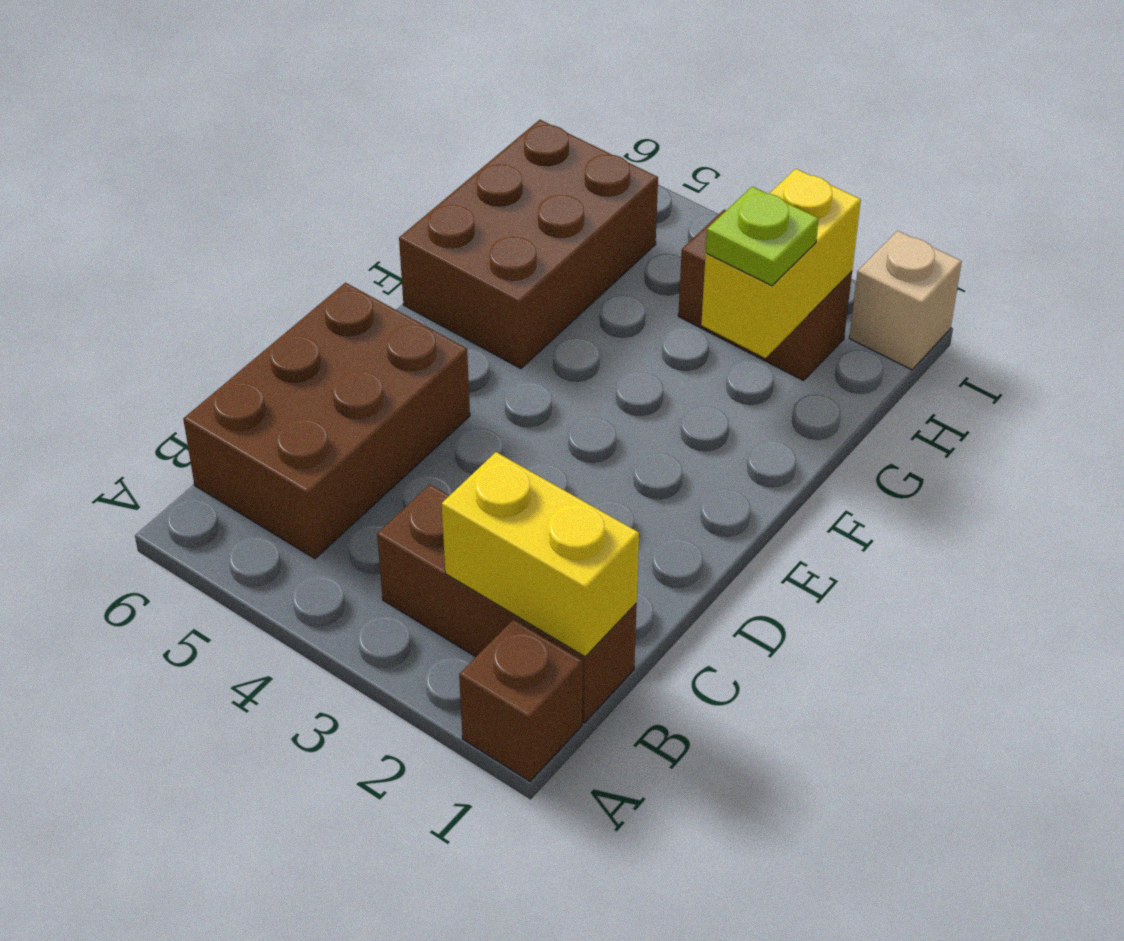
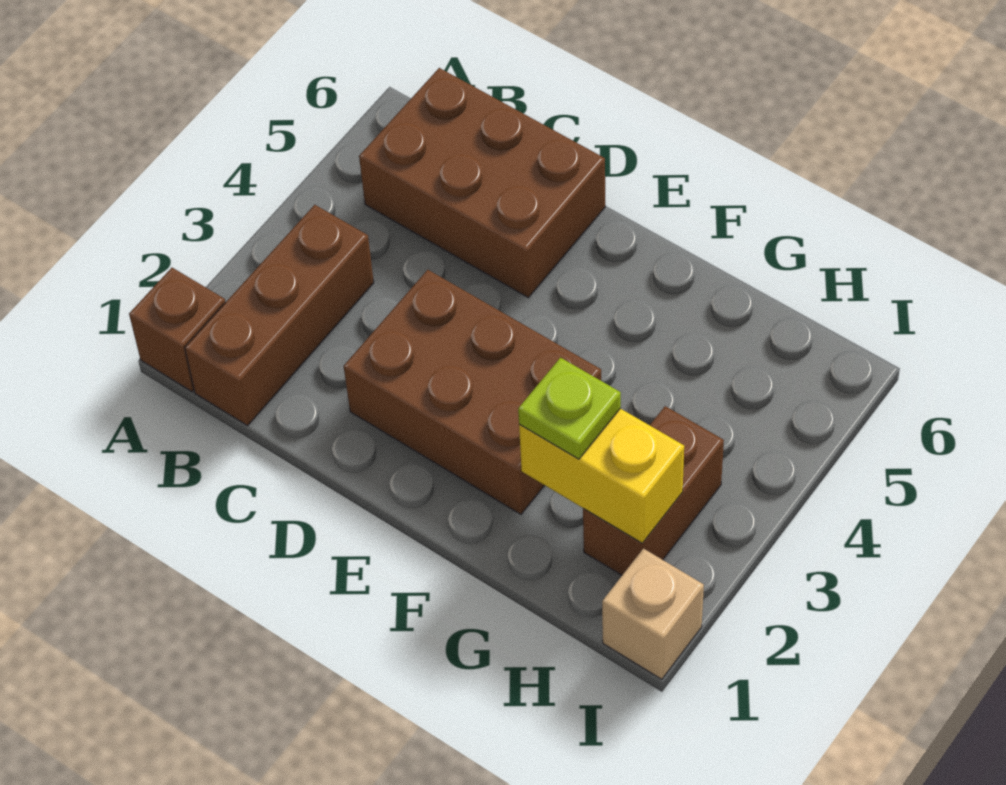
yellow 1x2 brick [442,452,639,657] -> none
brown 2x3 brick [399,120,658,369] -> brown 2x3 brick moved to [344,270,601,514]

